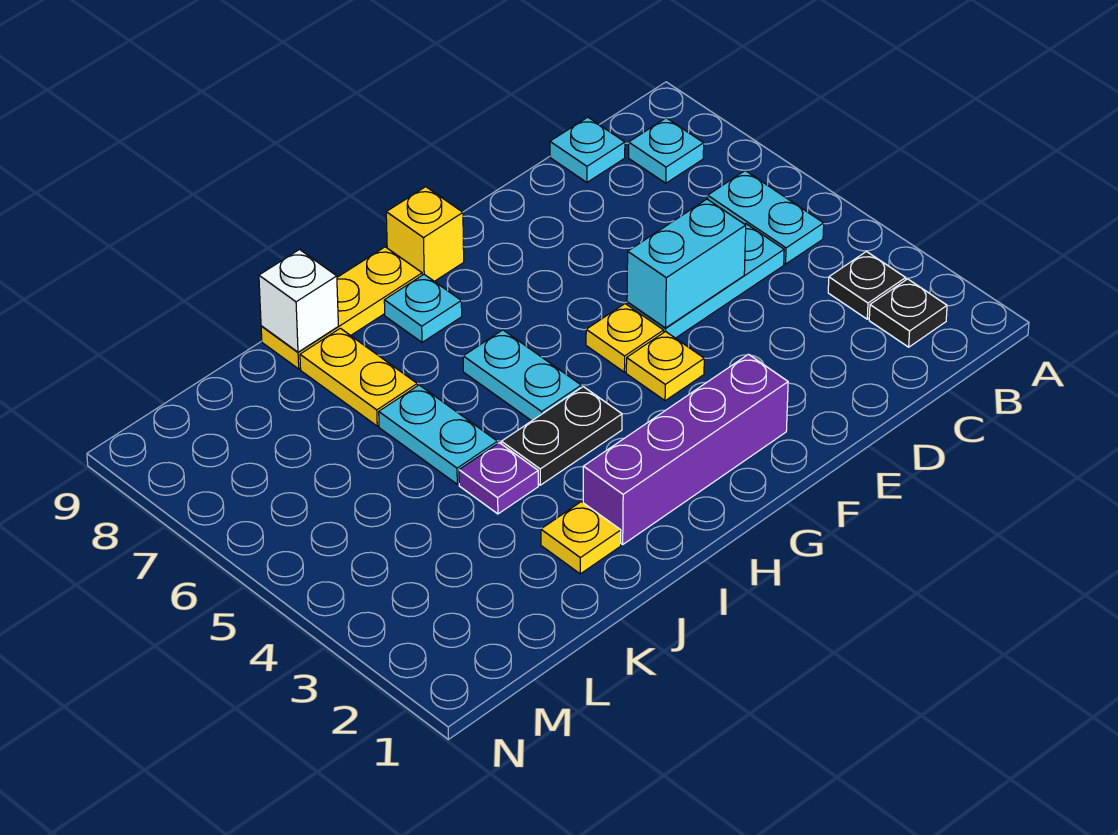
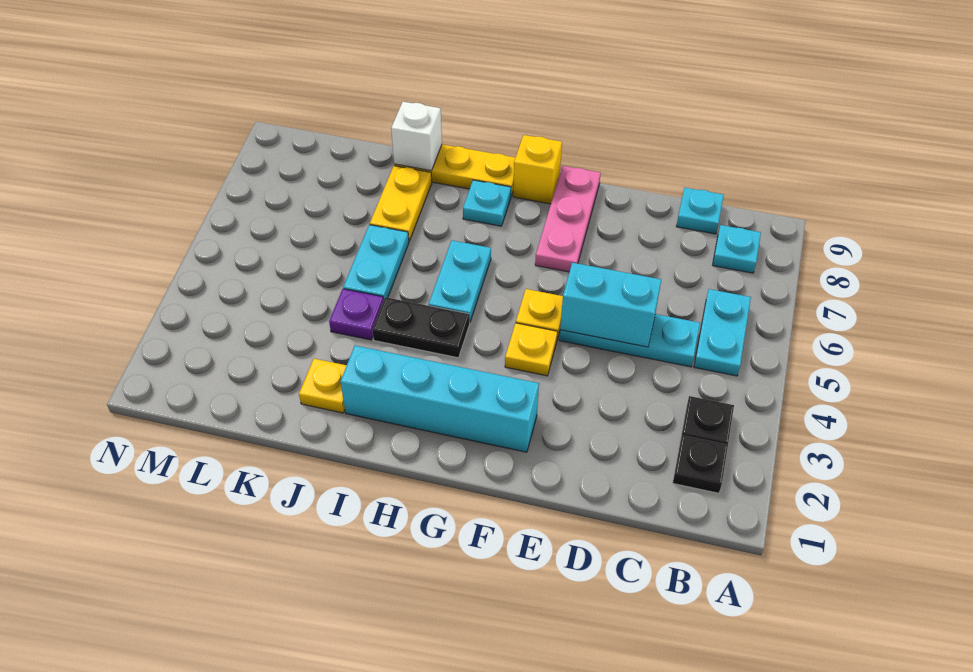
purple 1x4 brick [583,354,788,544] -> cyan 1x4 brick [341,346,539,452]
none -> pink 1x3 plate [535,166,601,272]

